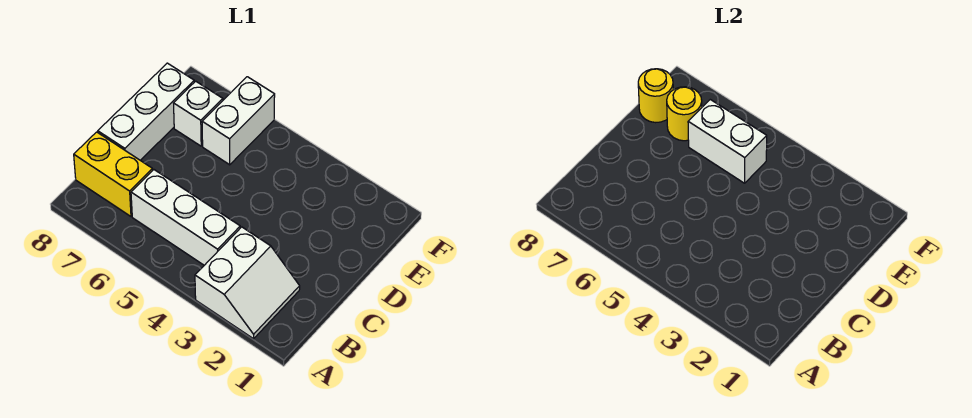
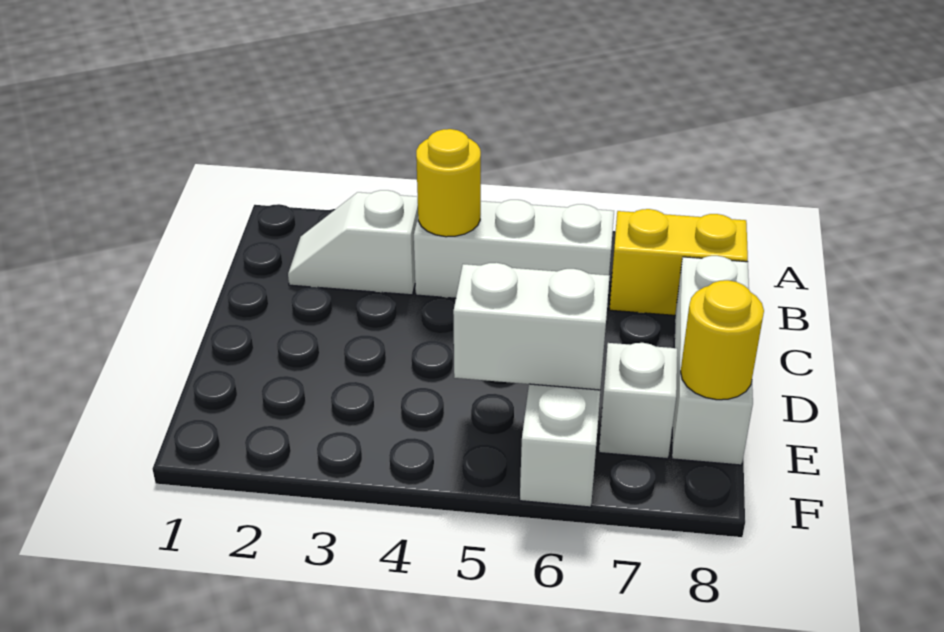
white 2x2 slope [195,227,300,339] -> white 1x2 slope [288,190,418,295]
yellow 1x1 round brick [667,87,702,141] -> yellow 1x1 round brick moved to [416,129,481,237]

